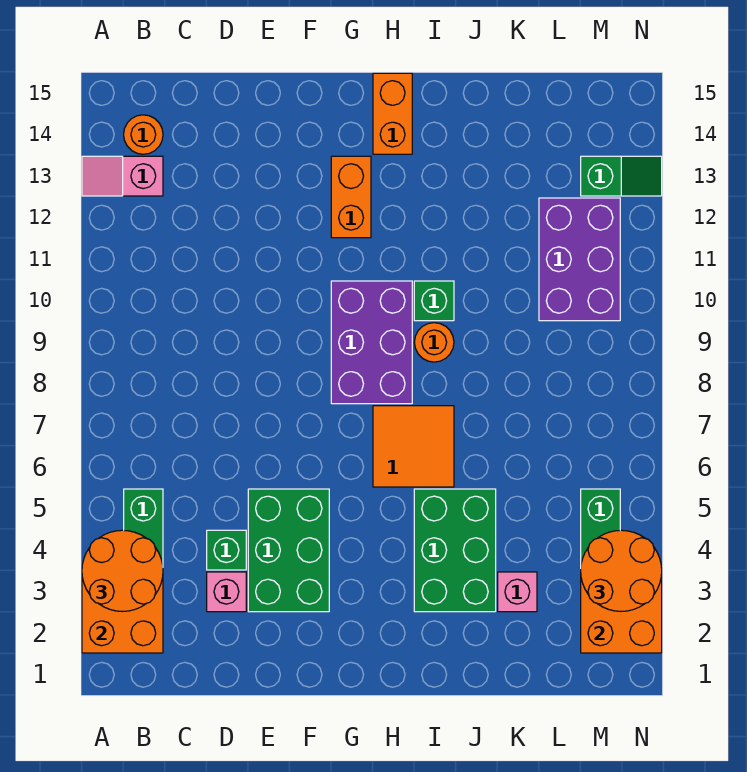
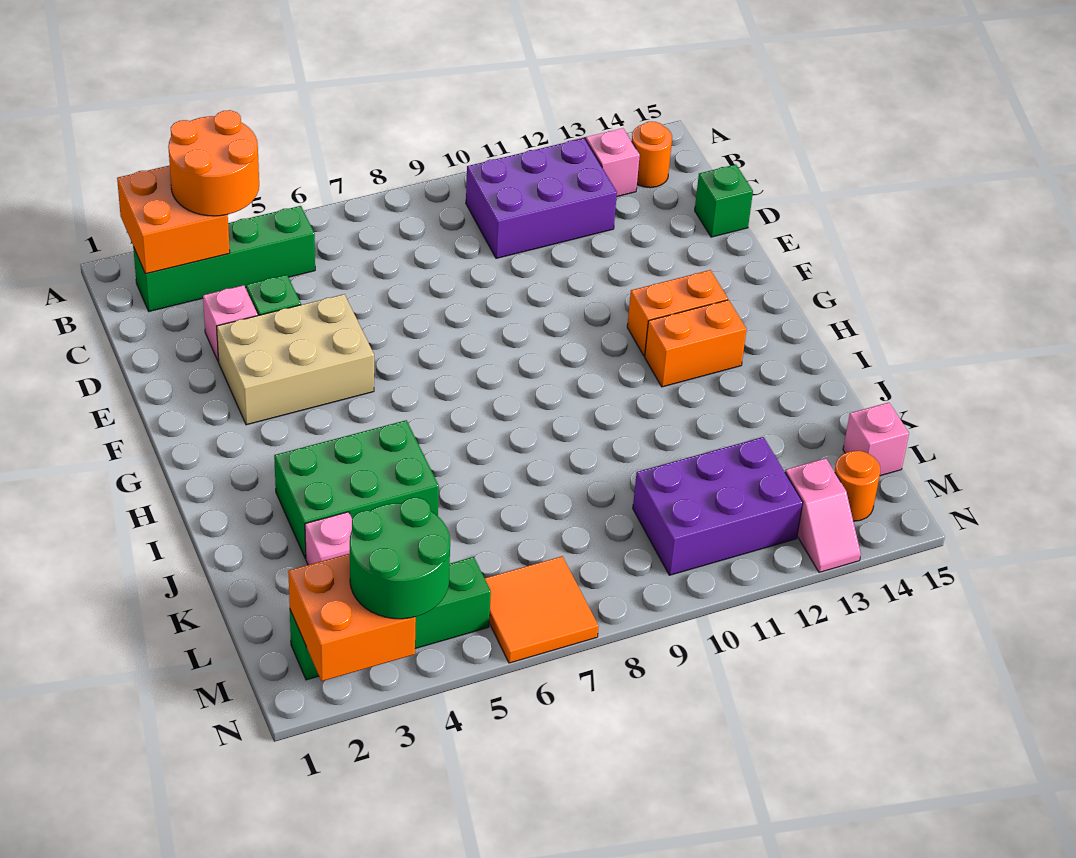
green 2x3 brick [248,489,329,612] -> tan 2x3 brick [217,294,374,425]
purple 2x3 brick [331,281,412,404] -> purple 2x3 brick moved to [466,138,617,258]
orange 2x2 tile [373,406,454,487] -> orange 2x2 tile moved to [485,556,599,663]
orange 1x2 brick [373,73,412,154] -> orange 1x2 brick moved to [645,300,747,387]
orange 1x1 round brick [414,323,454,362] -> orange 1x1 round brick moved to [835,451,880,521]
green 1x1 brick [414,281,454,321] -> green 1x1 brick moved to [695,164,753,237]
none -> pink 1x1 brick [843,402,909,476]
orange 2x2 round brick [581,530,662,611] -> green 2x2 round brick [350,498,450,619]
green 1x2 slope [581,156,662,196] -> pink 1x2 slope [785,458,861,572]

